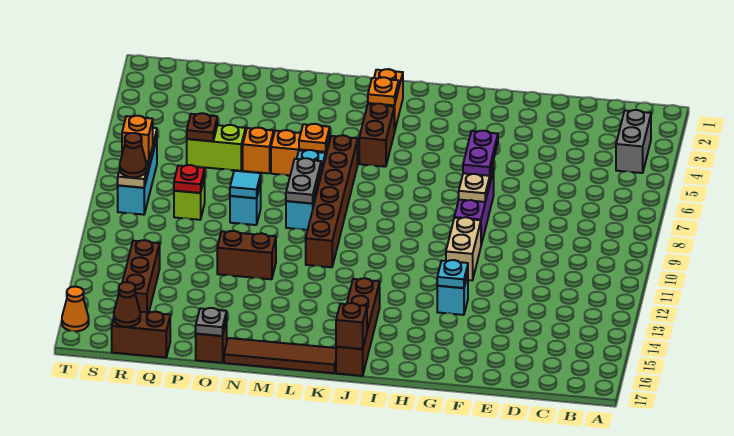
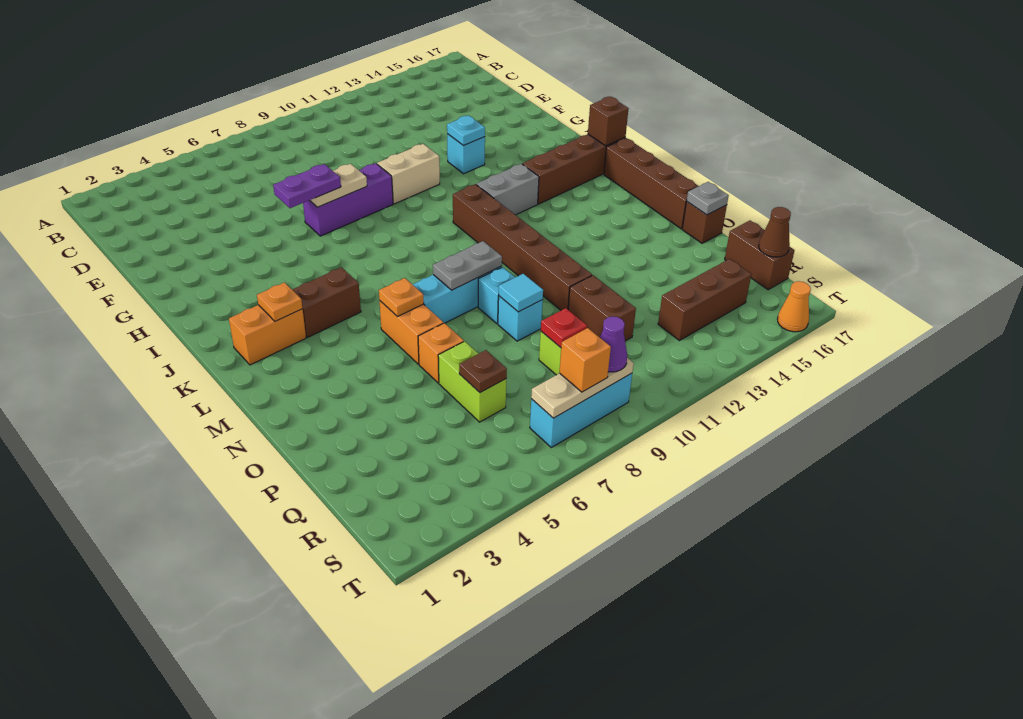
grey 1x2 brick [616,110,651,173] -> grey 1x2 brick moved to [476,164,539,215]
brown 1x4 tile [224,338,336,373] -> brown 1x4 brick [604,138,698,229]
brown 1x6 brick [306,135,358,267] -> brown 1x6 brick turned to [453,184,592,310]
none -> cyan 1x1 brick [478,267,515,324]
brown 1x2 brick [217,231,276,279] -> brown 1x2 brick moved to [568,275,636,341]
brown 1x1 cone [120,133,147,178] -> purple 1x1 cone [600,317,627,372]

